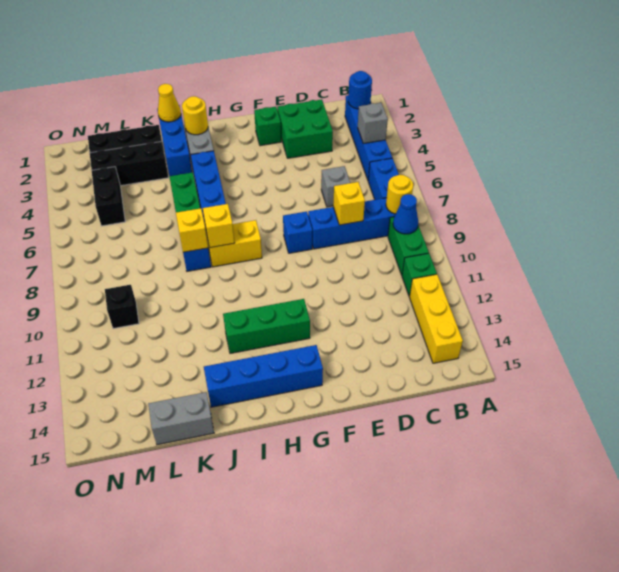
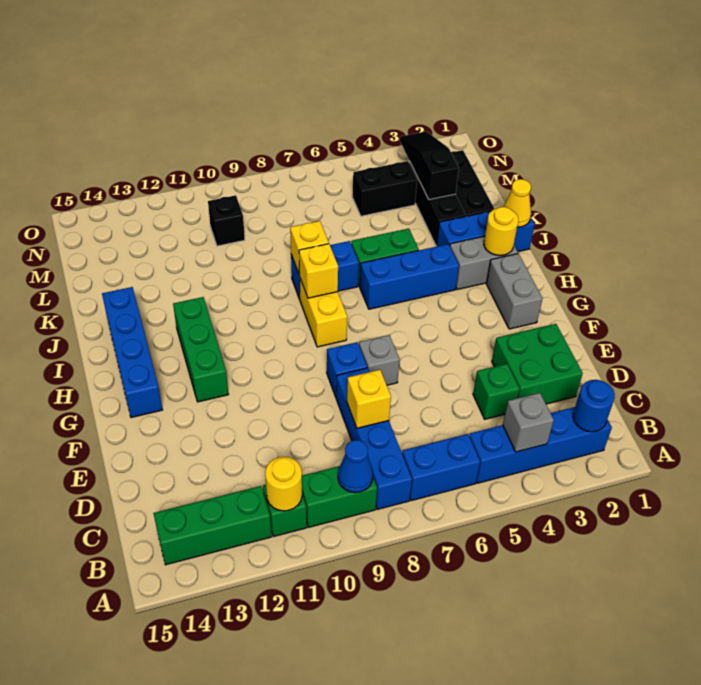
yellow 1x1 round brick [386,175,413,214] -> yellow 1x1 round brick moved to [265,457,302,511]
yellow 1x3 brick [409,274,463,363] -> green 1x3 brick [153,486,271,565]
grey 1x1 brick [321,166,350,207] -> grey 1x1 brick moved to [359,335,400,385]
green 1x1 brick [254,107,281,146] -> green 1x1 brick moved to [473,364,520,419]
grey 1x2 brick [148,392,214,445] -> grey 1x2 brick moved to [487,253,543,329]
none -> black 1x3 slope [400,131,459,200]

